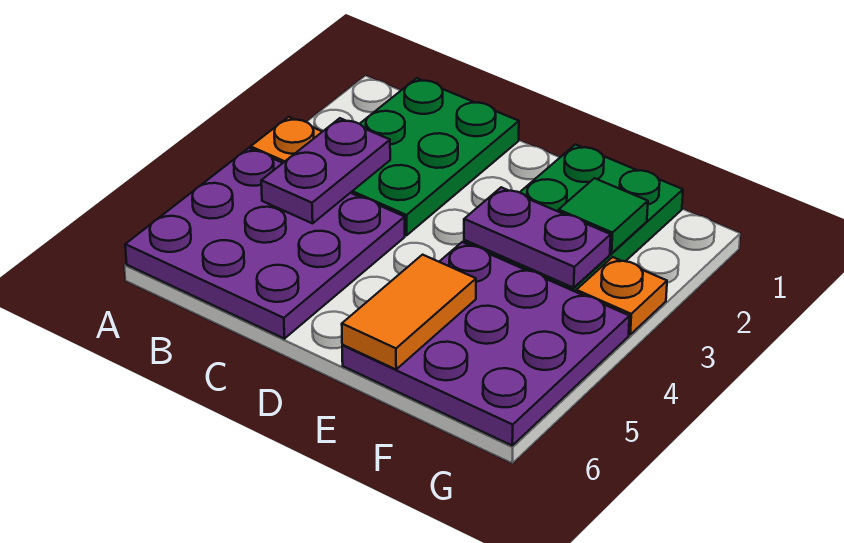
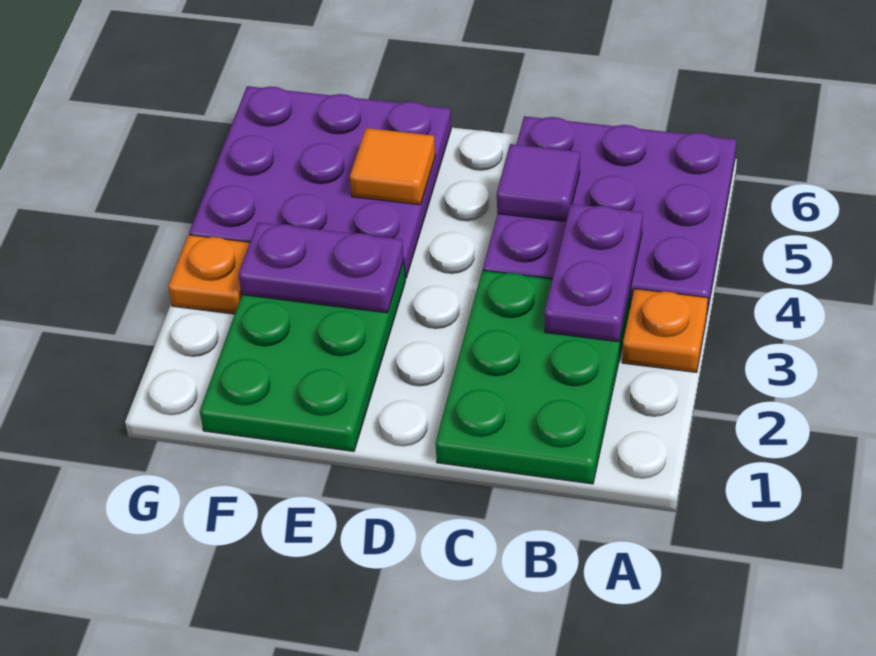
none -> purple 1x1 tile [497,144,580,222]
orange 1x2 tile [342,255,476,369] -> orange 1x1 tile [350,128,435,205]
green 1x1 tile [559,178,648,253] -> none

